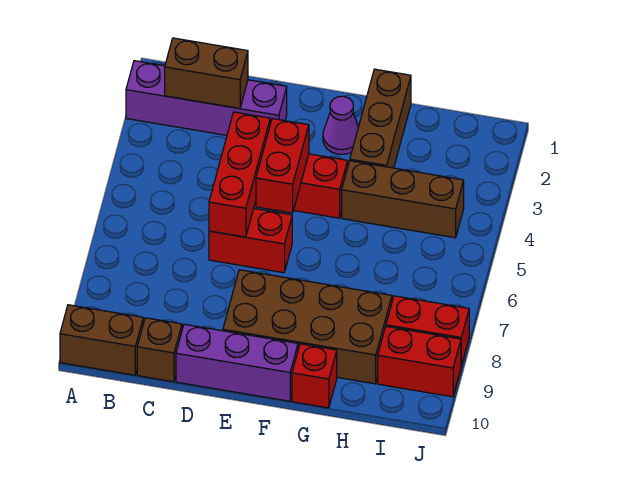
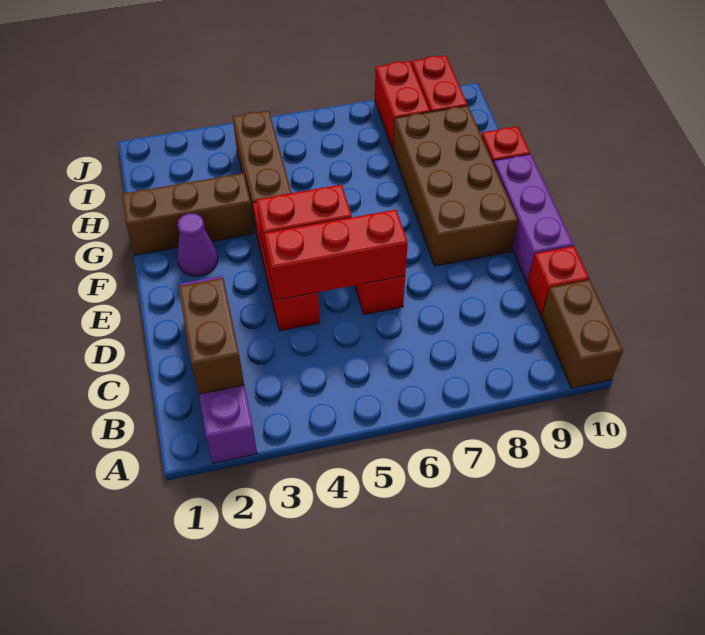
brown 1x1 brick [137,318,182,382] -> red 1x1 brick [527,246,589,316]

